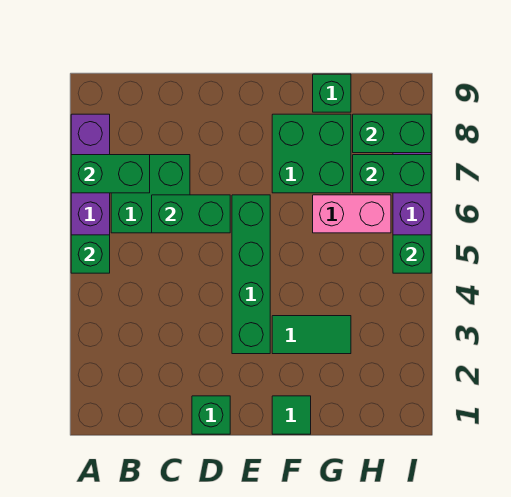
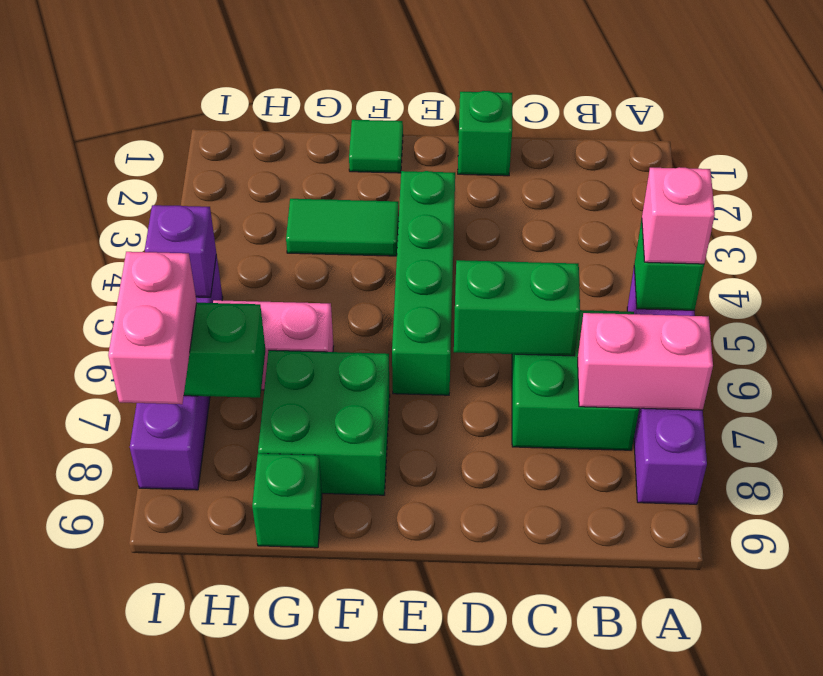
none -> pink 1x1 brick [642,167,715,264]
green 1x2 brick [71,155,150,193] -> pink 1x2 brick [578,313,713,410]
green 1x2 brick [353,114,431,153] -> none
green 1x1 brick [393,235,431,273] -> purple 1x1 brick [145,205,216,297]
none -> pink 1x2 brick [108,252,197,404]

